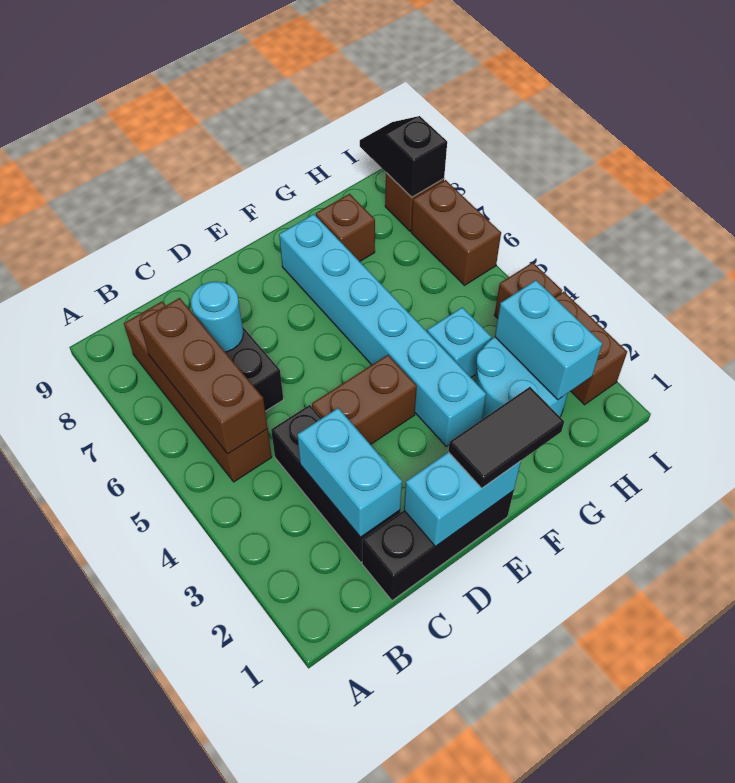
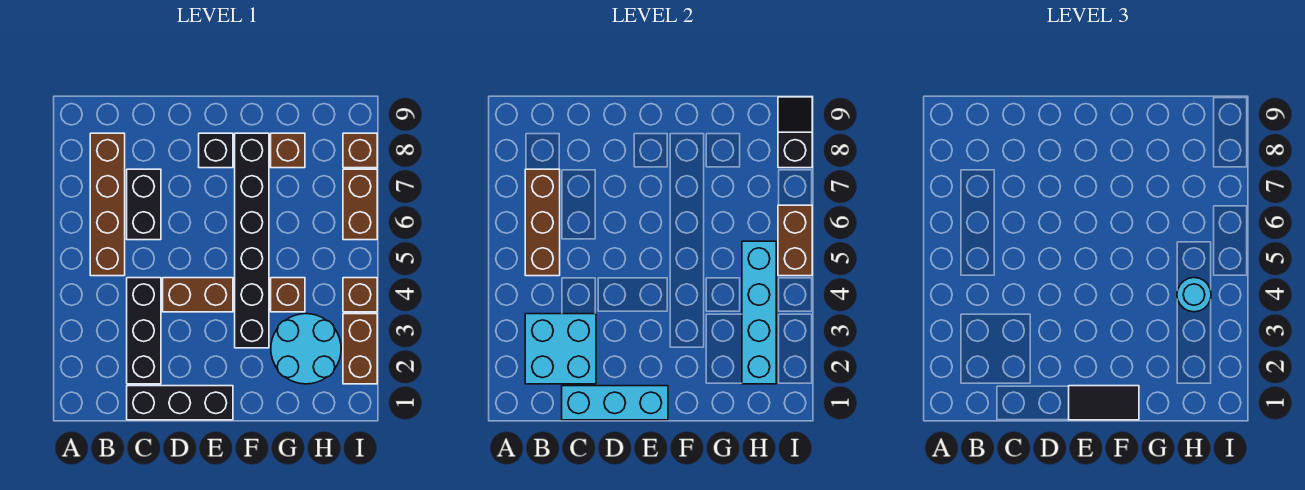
cyan 1x2 brick [297,408,402,537] -> cyan 2x2 brick [525,314,596,384]
cyan 1x1 round brick [191,281,244,352] -> cyan 1x1 round brick moved to [1177,278,1211,312]
cyan 1x2 brick [404,452,521,547] -> cyan 1x3 brick [562,386,668,420]
none -> black 1x1 brick [199,133,233,168]
cyan 1x6 brick [279,214,486,446] -> black 1x6 brick [235,133,269,348]
cyan 1x1 brick [427,307,491,377] -> brown 1x1 brick [271,278,305,312]
cyan 1x2 brick [495,280,602,400] -> cyan 1x4 brick [742,241,776,384]
none -> brown 1x2 brick [778,205,812,276]

